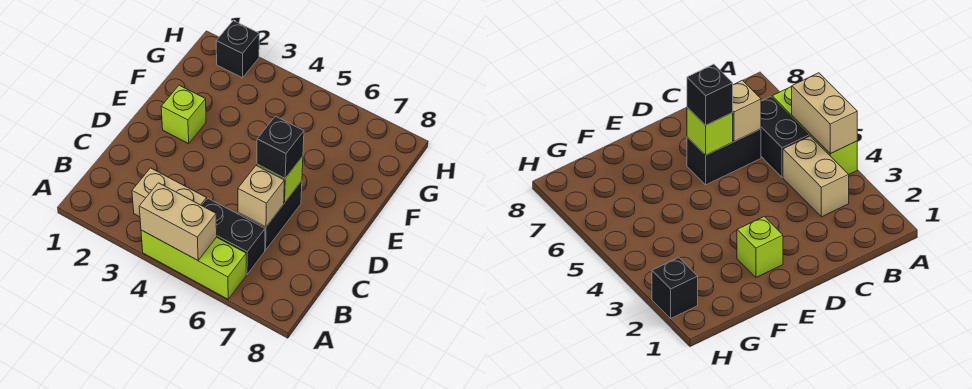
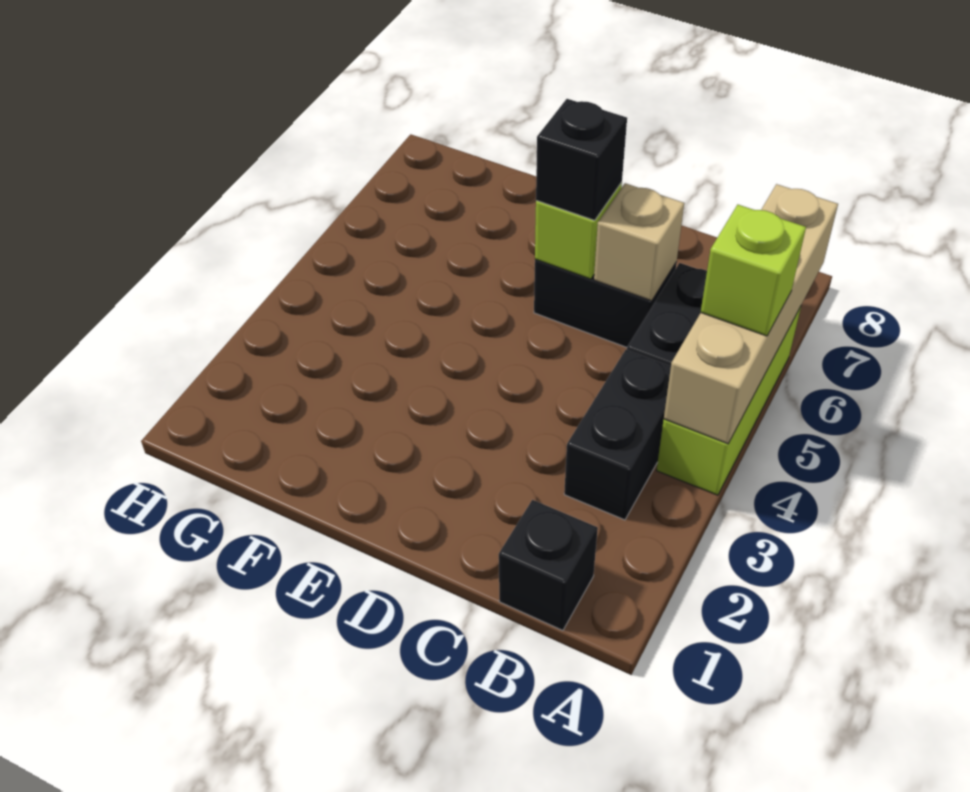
tan 1x2 brick [139,183,217,260] -> tan 1x4 brick [664,184,838,444]
tan 1x2 brick [132,168,207,217] -> black 1x2 brick [564,350,671,520]
lime 1x1 brick [161,85,206,144] -> lime 1x1 brick moved to [701,205,806,336]
black 1x1 brick [216,21,259,78] -> black 1x1 brick moved to [499,500,598,631]

